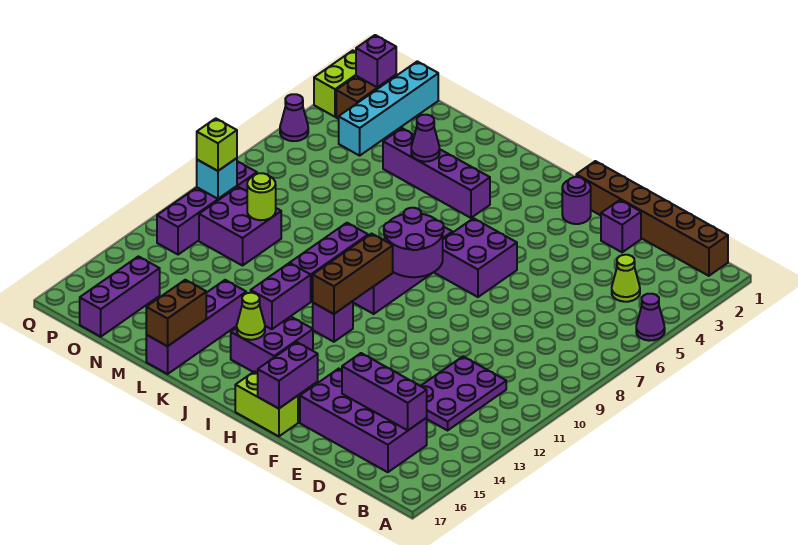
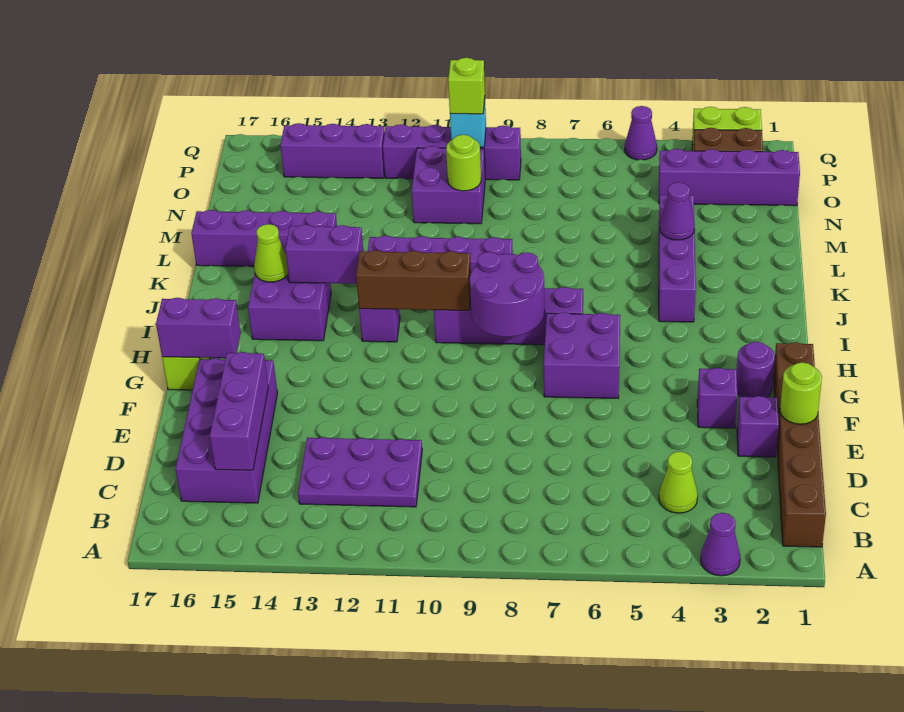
purple 1x1 cone [636,294,665,341] -> purple 1x1 cone moved to [701,513,740,576]
none -> lime 1x1 round brick [780,362,822,424]
brown 1x2 brick [146,280,206,346] -> none
cyan 1x4 brick [339,61,438,156] -> purple 1x4 brick [659,149,800,206]
purple 1x3 brick [80,256,160,337] -> purple 1x3 brick moved to [280,123,385,178]
purple 1x1 brick [356,35,396,87] -> purple 1x1 brick moved to [697,368,737,428]

